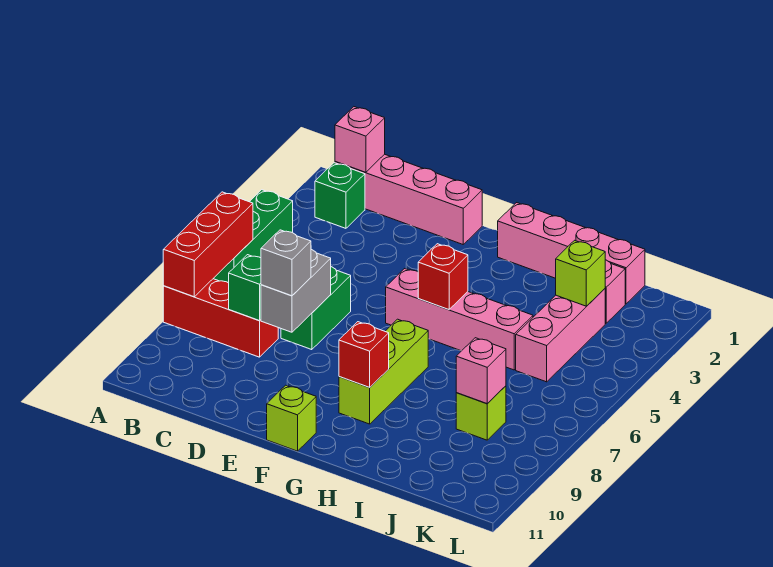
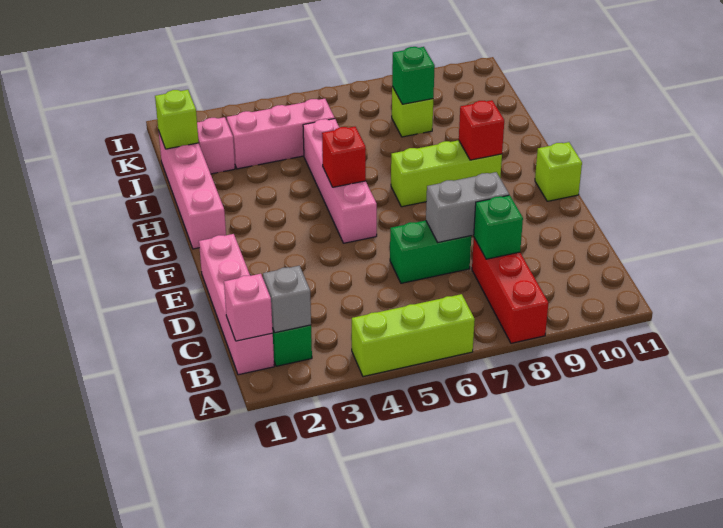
green 1x3 brick [213,190,293,283] -> lime 1x3 brick [352,294,475,377]
red 1x3 brick [163,192,253,297] -> none
grey 1x1 brick [261,230,311,296] -> grey 1x1 brick moved to [263,266,311,333]
lime 1x1 brick [556,240,605,306] -> lime 1x1 brick moved to [155,90,199,149]
pink 1x1 brick [456,338,506,404] -> green 1x1 brick [392,47,435,104]

